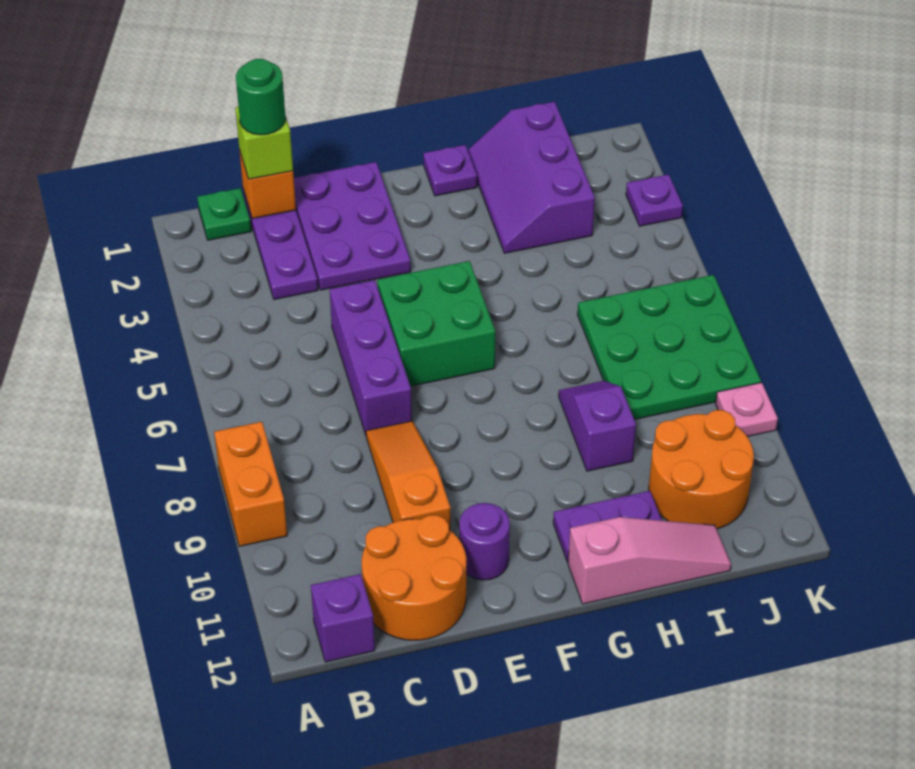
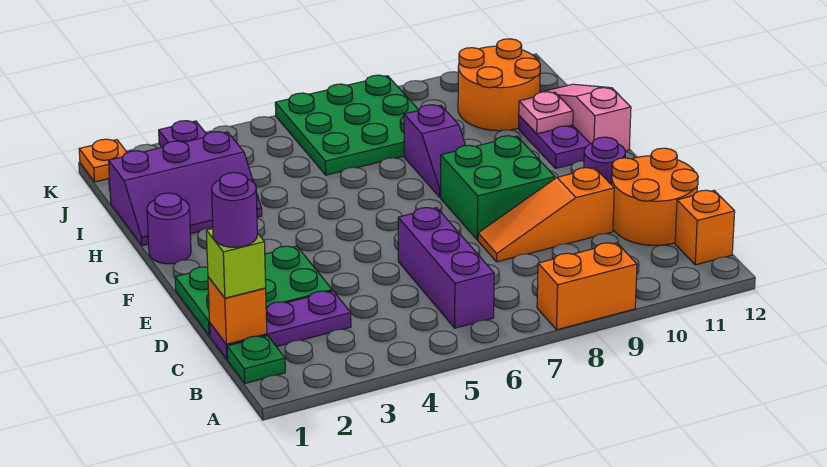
purple 1x1 brick [311,574,375,662] -> orange 1x1 brick [675,190,735,265]
green 1x1 round brick [236,59,286,135] -> purple 1x1 round brick [212,173,257,247]
purple 2x3 plate [294,162,411,290] -> green 2x3 plate [175,246,332,336]
purple 1x3 brick [330,280,412,435] -> purple 1x3 brick turned to [398,208,494,328]
green 2x2 brick [377,261,495,386] -> green 2x2 brick moved to [441,136,555,240]
purple 1x1 plate [423,145,477,196] -> purple 1x1 round brick [147,193,191,264]
purple 1x2 slope [559,381,636,471] -> purple 1x2 slope turned to [404,105,466,197]
none -> orange 1x1 plate [79,139,127,182]
pink 1x1 plate [716,383,778,437] -> pink 1x1 plate moved to [519,92,573,134]

